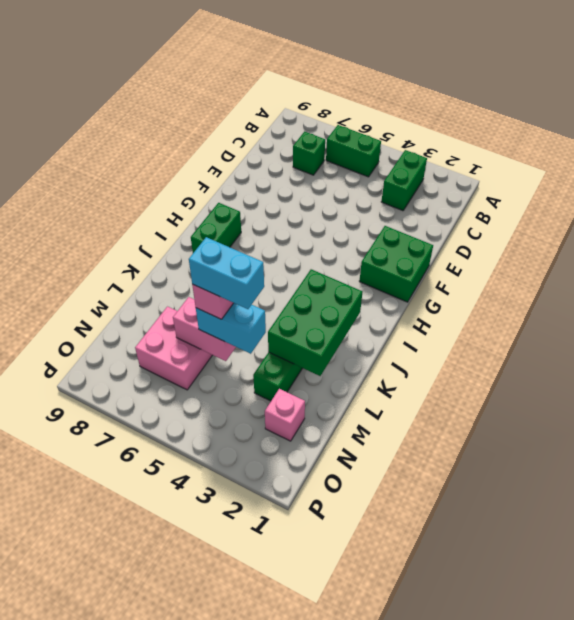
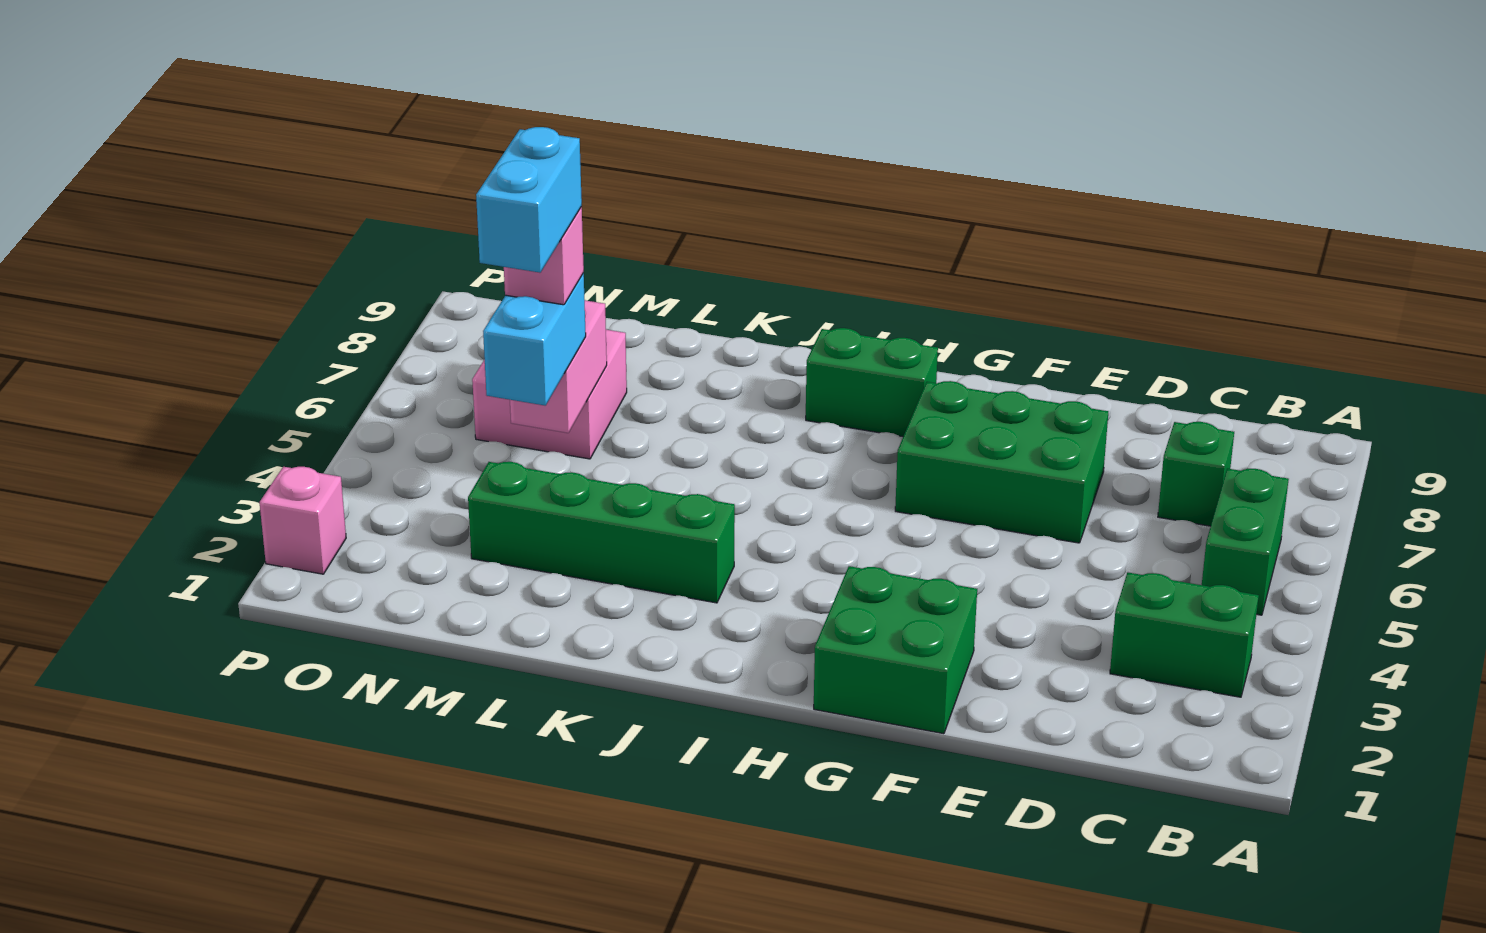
green 2x3 brick [268,269,362,376] -> green 2x3 brick moved to [895,381,1108,543]
pink 1x1 brick [265,389,305,441] -> pink 1x1 brick moved to [259,467,346,574]

